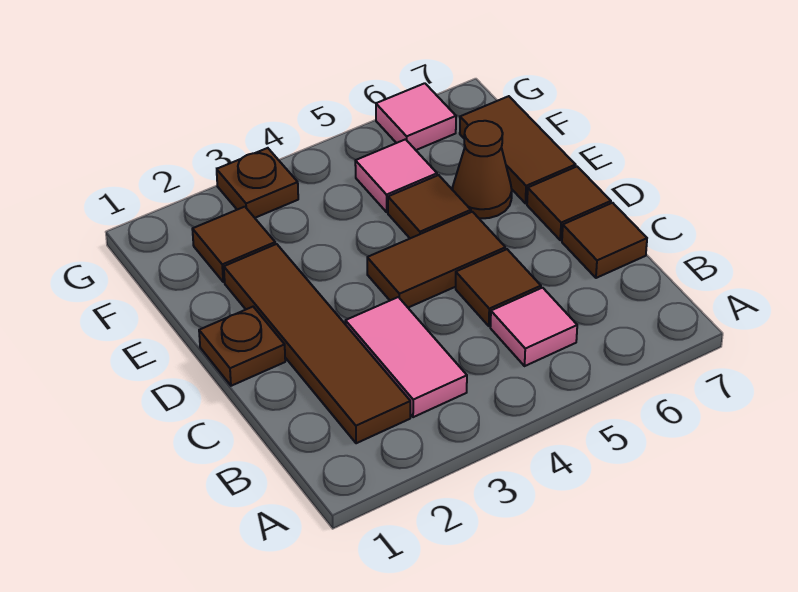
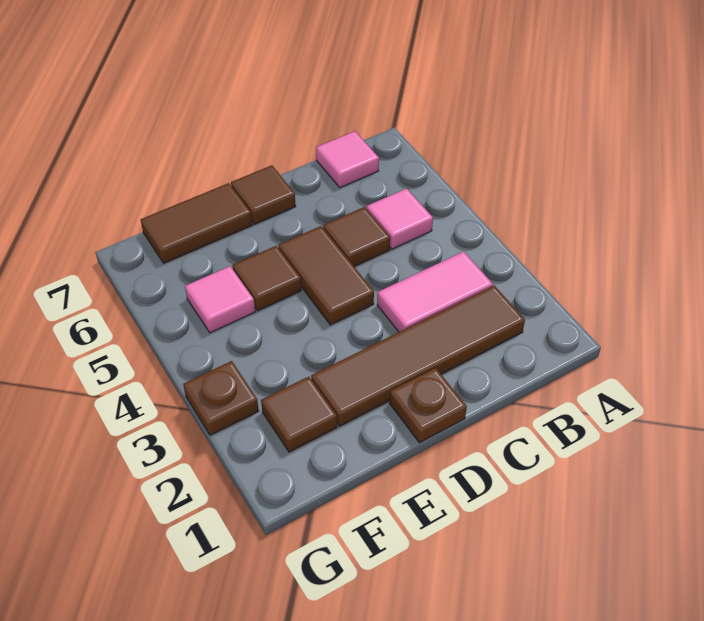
brown 1x1 tile [562,203,647,278] -> none
brown 1x1 cone [452,121,512,219] -> none
pink 1x1 tile [376,83,456,150] -> pink 1x1 tile moved to [316,131,379,188]

